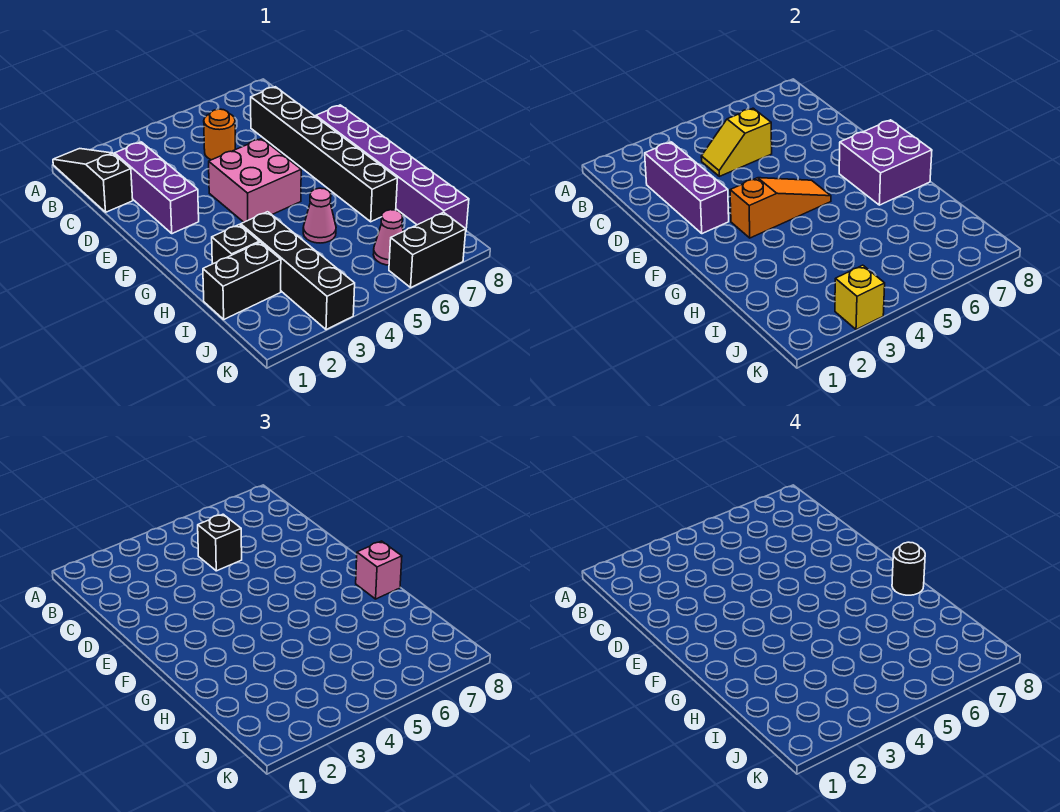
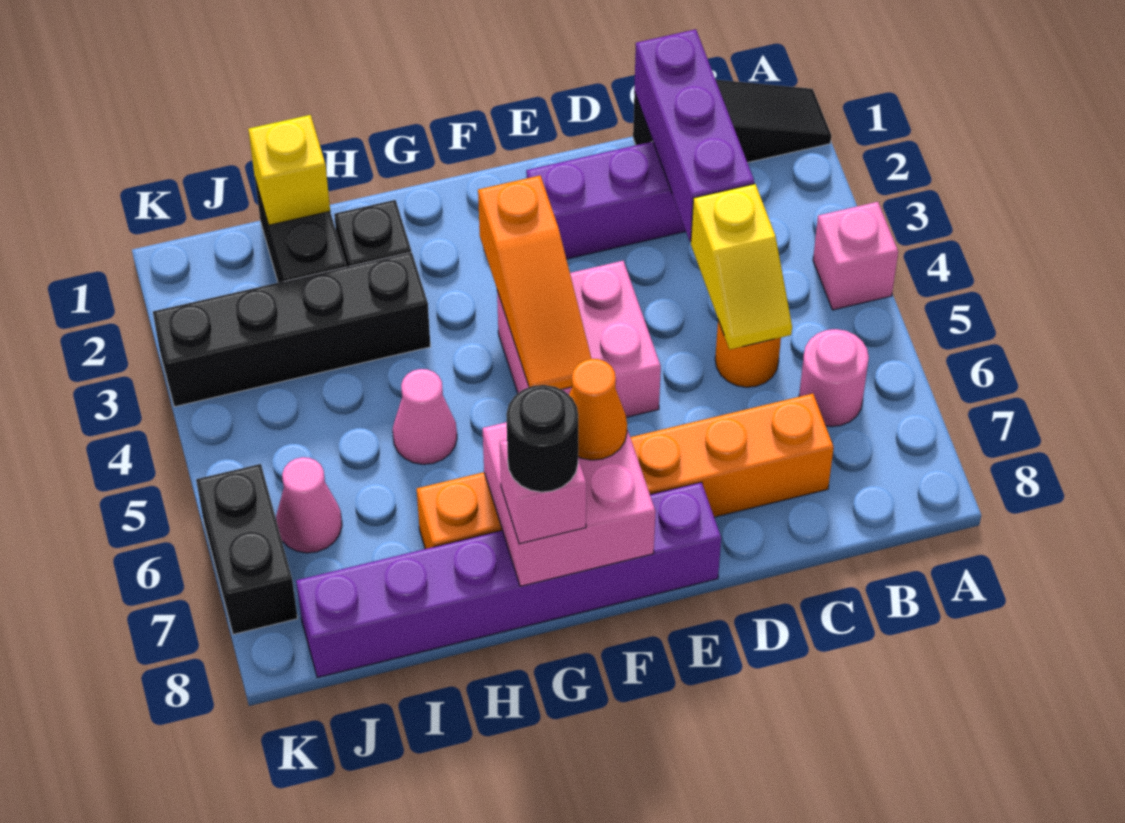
none -> pink 1x1 brick [813,202,898,310]
none -> pink 1x1 round brick [799,329,869,427]
purple 1x3 brick [645,142,729,234] -> purple 1x3 brick turned to [634,29,754,242]
yellow 1x2 slope [701,108,772,176] -> yellow 1x2 slope turned to [691,184,792,349]
black 1x1 brick [198,514,242,571] -> none
black 1x6 brick [251,87,397,222] -> orange 1x6 brick [417,394,834,549]
purple 2x2 brick [839,120,932,205] -> pink 2x2 brick [483,422,656,586]
none -> orange 1x1 cone [569,359,627,460]
yellow 1x1 brick [835,265,885,330] -> yellow 1x1 brick moved to [248,115,330,225]

